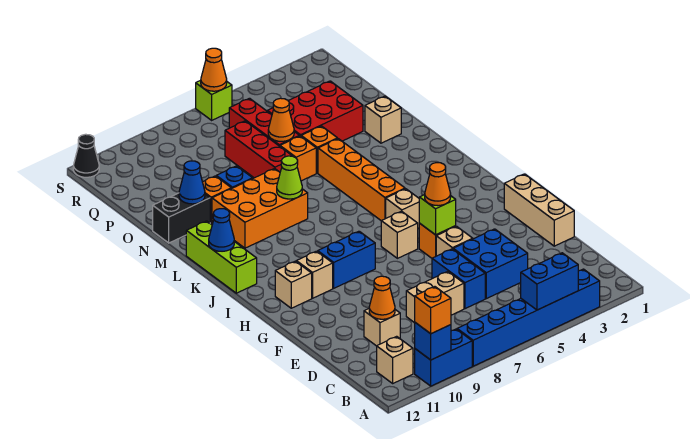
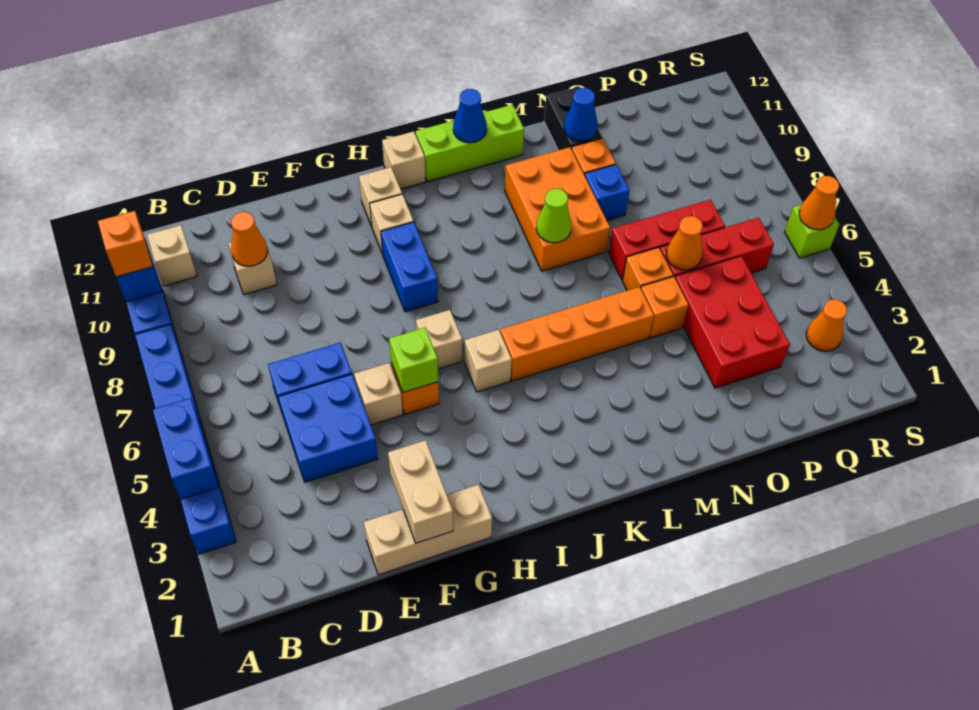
tan 1x2 brick [406,272,464,323] -> tan 1x2 brick moved to [388,440,453,543]
orange 1x1 cone [425,163,451,206] -> orange 1x1 cone moved to [806,300,847,351]
tan 1x1 brick [365,96,401,143] -> tan 1x1 brick moved to [382,131,426,189]
black 1x1 cone [73,134,99,177] -> none

